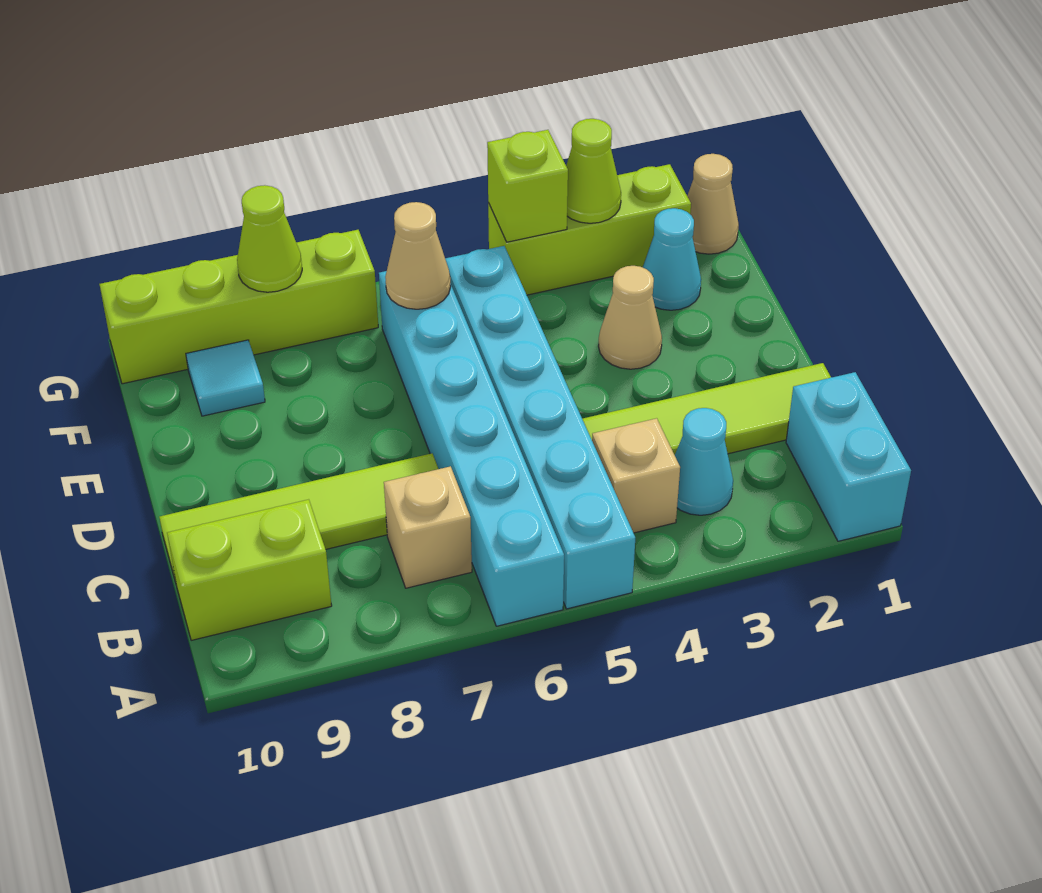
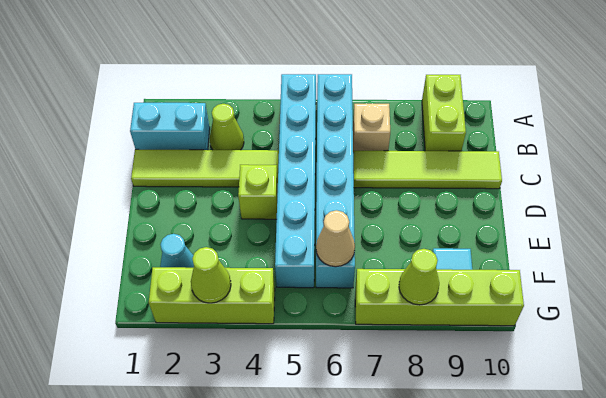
cyan 1x2 brick [786,372,911,541] -> cyan 1x2 brick turned to [130,103,210,150]
cyan 1x1 cone [675,408,733,515] -> lime 1x1 cone [210,104,244,150]
tan 1x1 brick [592,418,680,533] -> none
lime 1x2 brick [167,499,332,640] -> lime 1x2 brick turned to [422,75,466,151]
tan 1x1 cone [599,266,662,369] -> none
tan 1x1 cone [687,154,739,254] -> none
lime 1x1 brick [487,130,568,242] -> lime 1x1 brick moved to [238,165,278,219]

